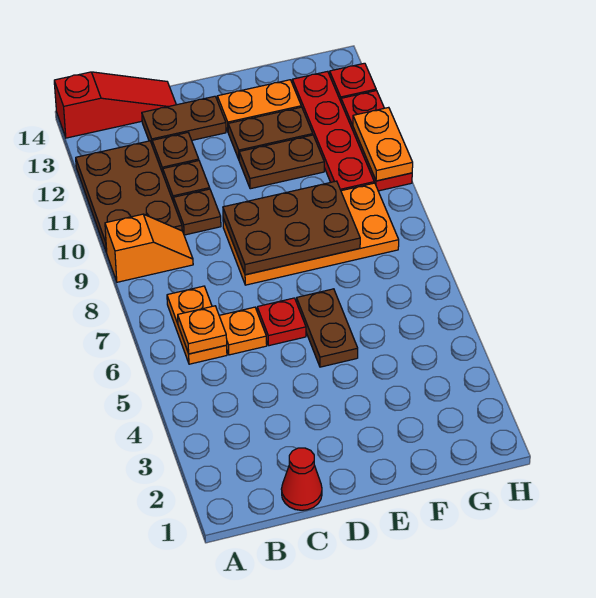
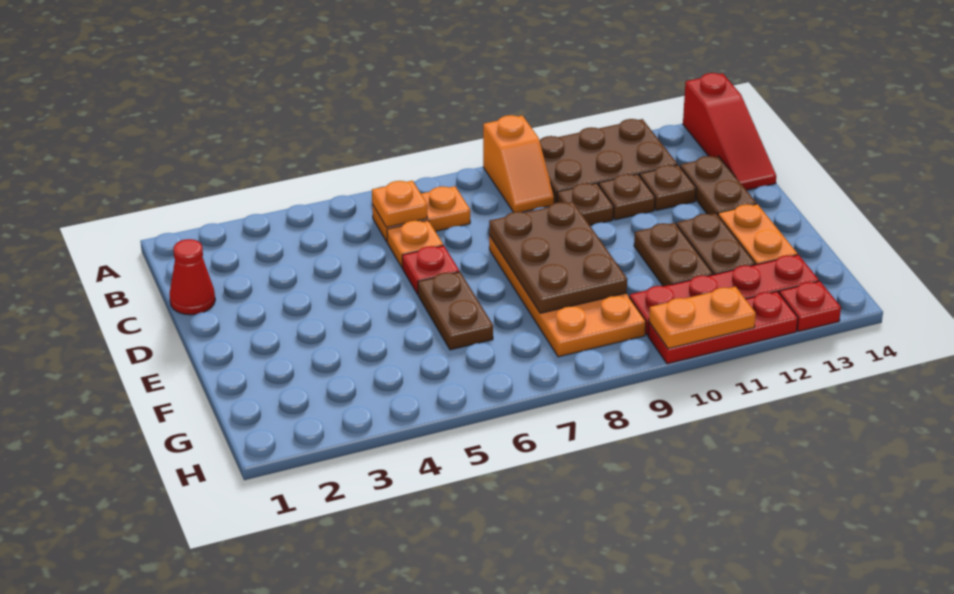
brown 1x2 plate [297,289,358,367] -> brown 1x2 plate turned to [418,272,493,350]

